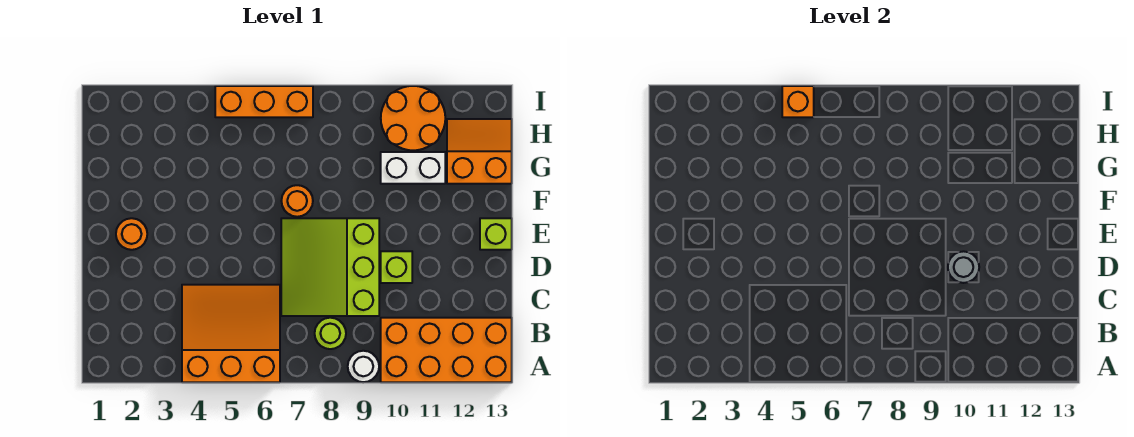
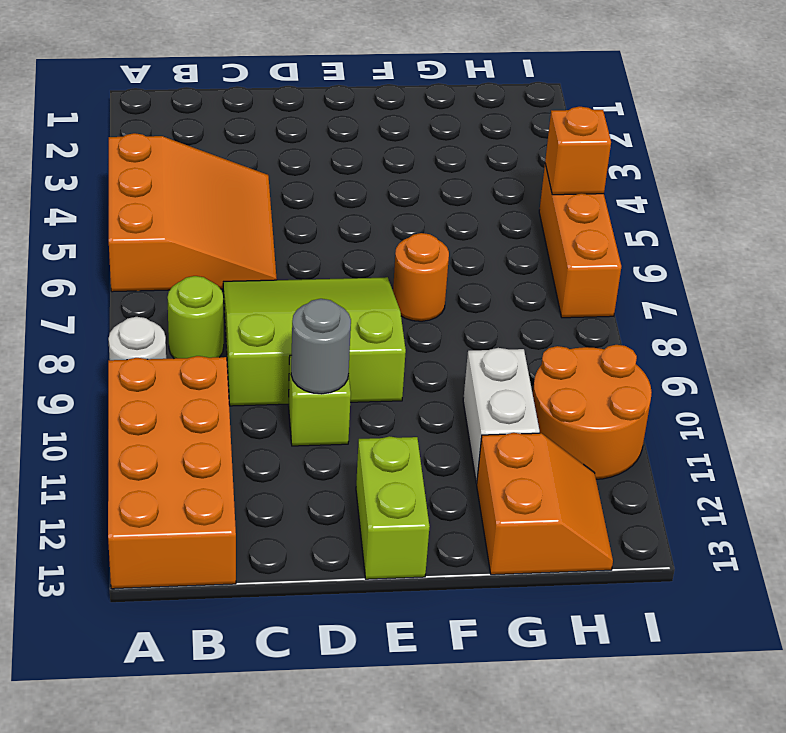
orange 1x1 round brick [116,218,147,250] -> none
lime 1x1 brick [480,218,512,250] -> lime 1x2 brick [356,436,430,579]

